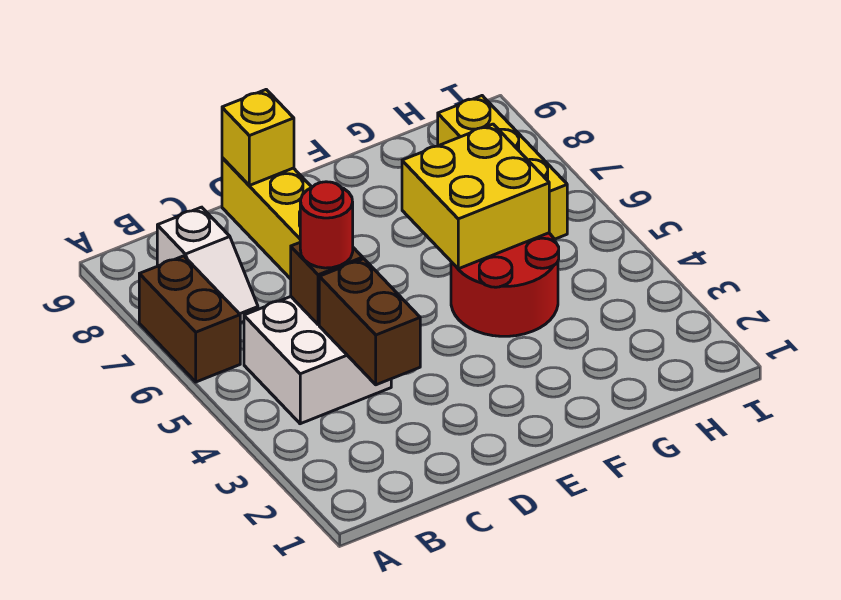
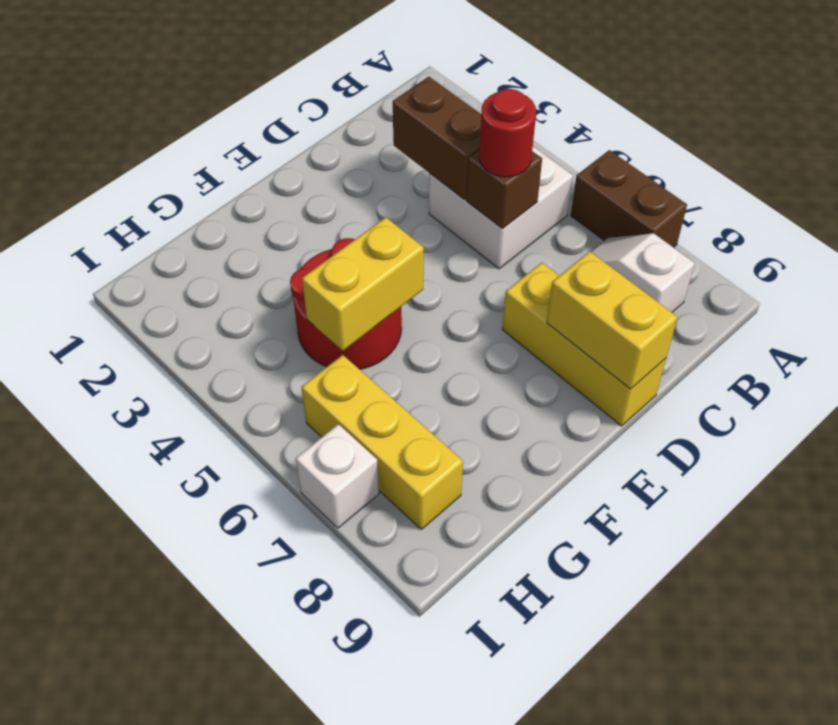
yellow 1x1 brick [222,90,294,185] -> yellow 1x2 brick [547,251,677,389]
yellow 2x2 brick [402,124,549,269] -> yellow 1x2 brick [302,217,424,351]
none -> white 1x1 brick [296,424,379,528]

